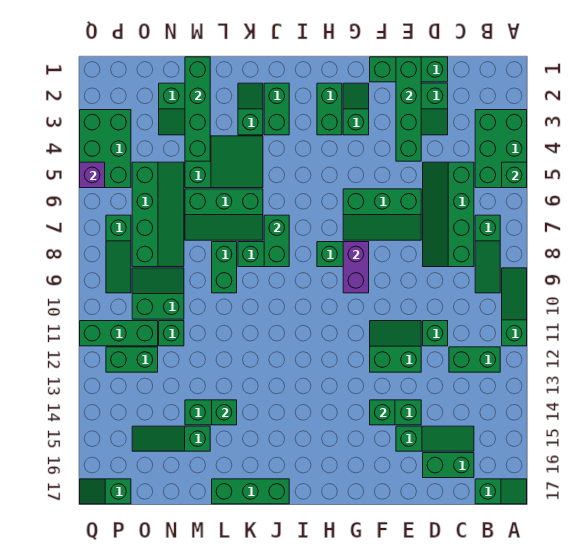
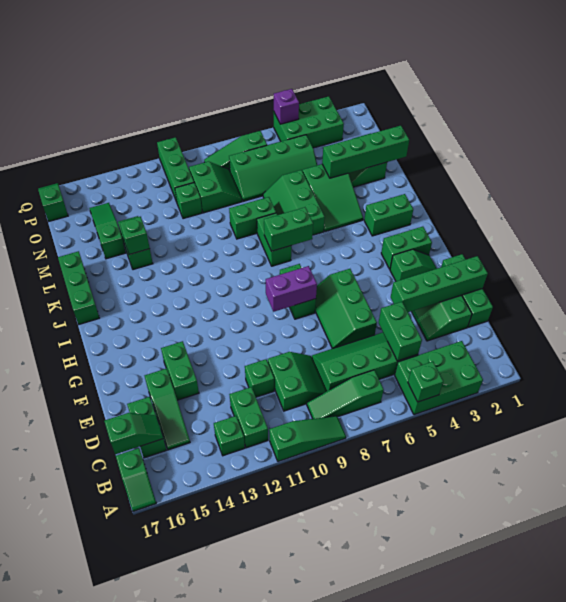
green 2x2 slope [370,321,421,372] -> green 2x2 slope moved to [268,352,326,411]
green 1x1 brick [370,400,395,425] -> green 1x1 brick moved to [214,416,245,456]
green 1x2 slope [238,83,263,135] -> green 1x2 slope moved to [104,413,163,454]
green 1x2 brick [106,347,158,372] -> green 1x2 brick moved to [379,302,422,361]

